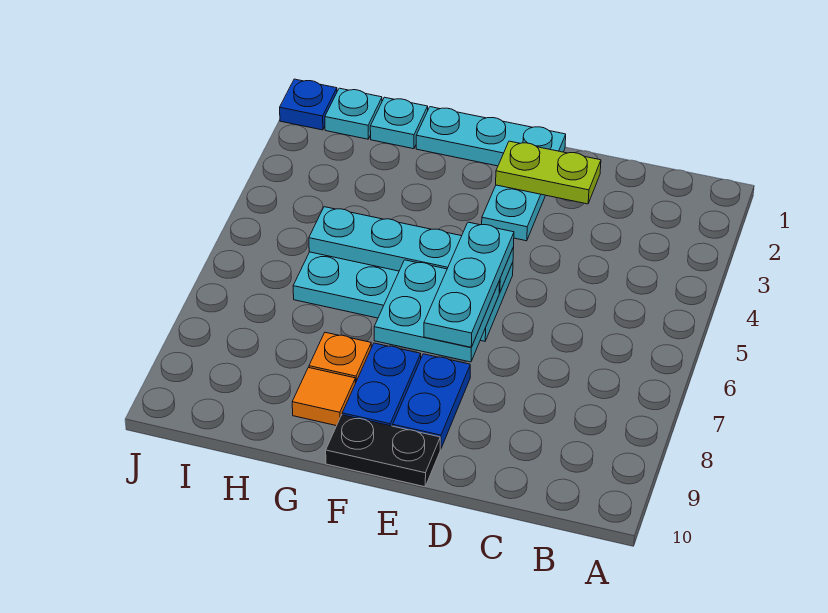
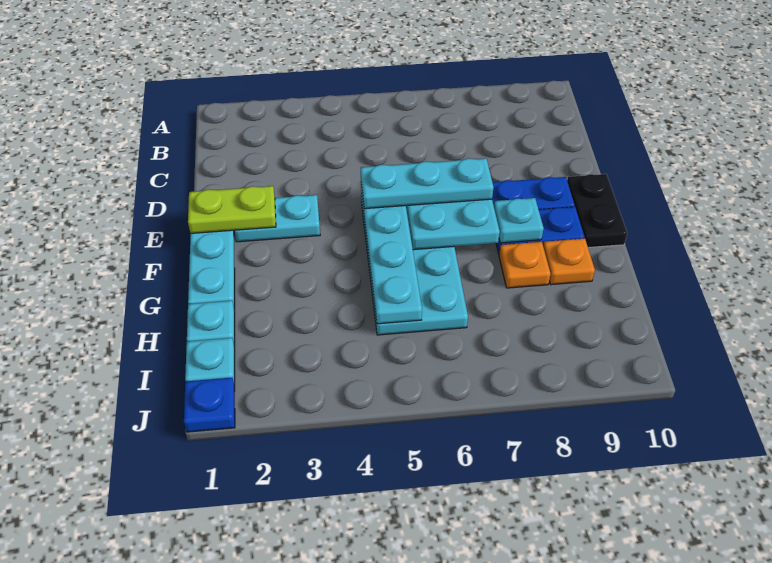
lime 1x2 plate [496,141,601,204] -> lime 1x2 plate turned to [188,186,276,233]
none -> cyan 1x1 plate [494,198,544,243]
orange 1x1 tile [292,368,356,426] -> orange 1x1 plate [543,238,595,285]

